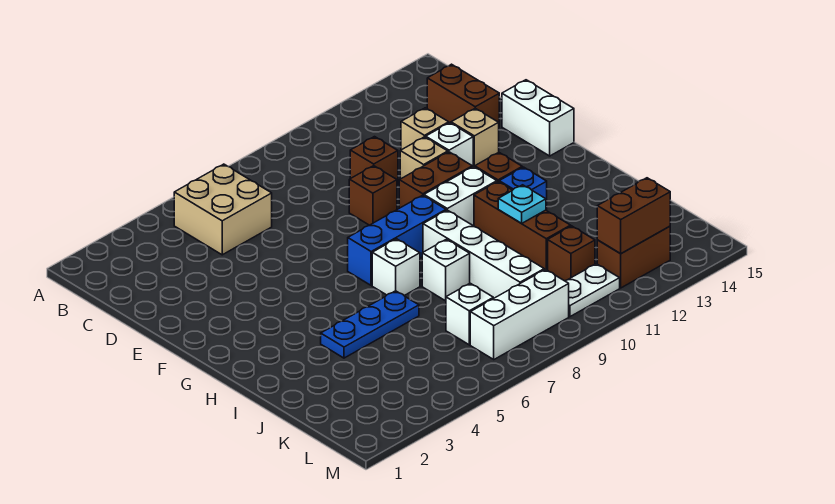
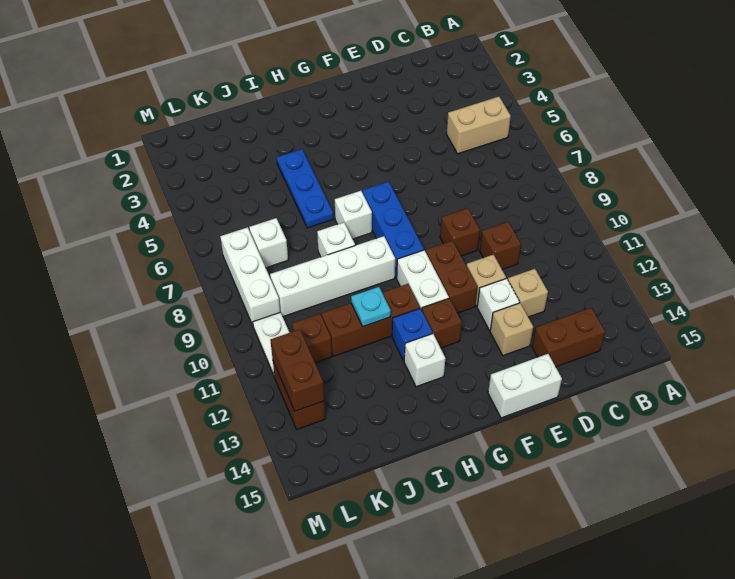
tan 2x2 brick [174,164,272,255] -> tan 1x2 brick [447,97,511,154]
none -> white 1x1 brick [404,334,446,387]

